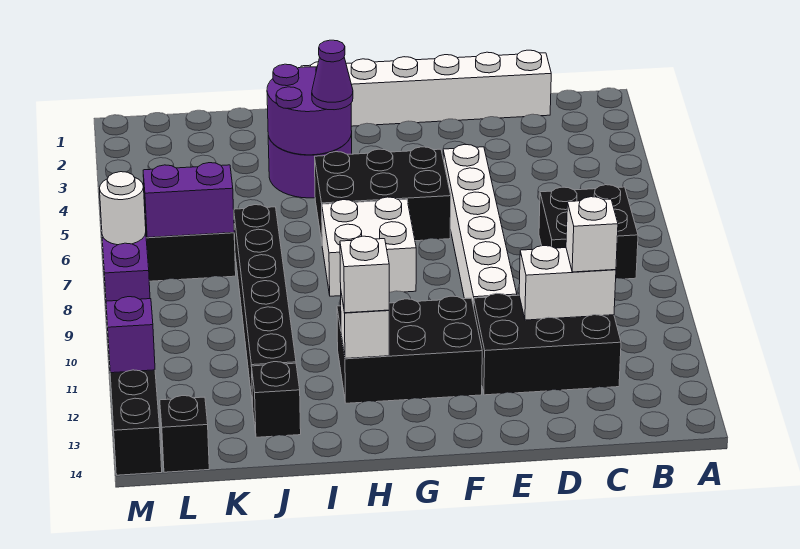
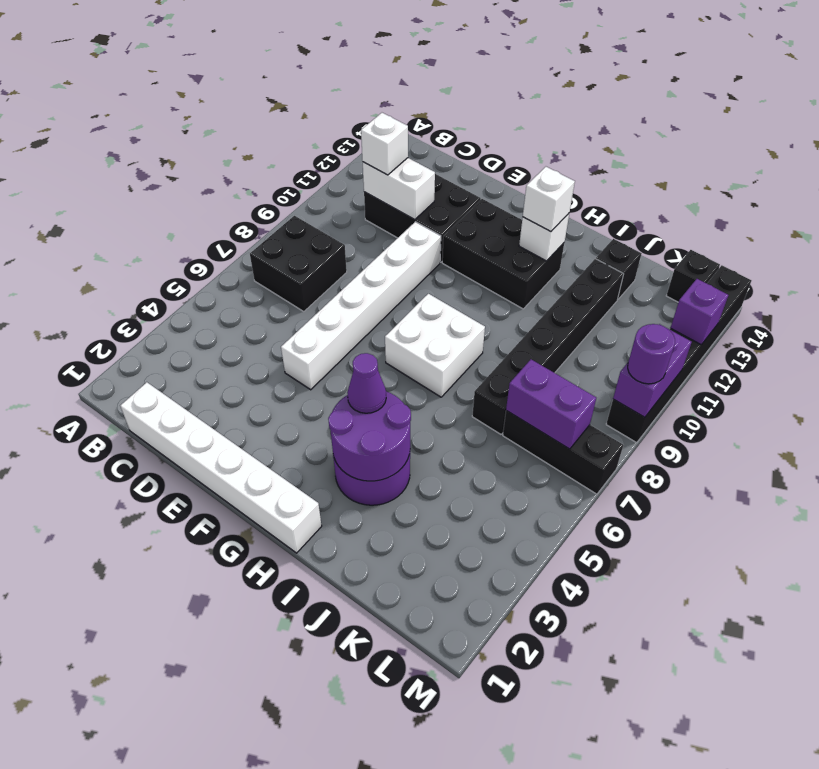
black 2x3 brick [315,147,451,242] -> none
white 1x1 round brick [99,172,146,245] -> purple 1x1 round brick [628,324,675,384]

